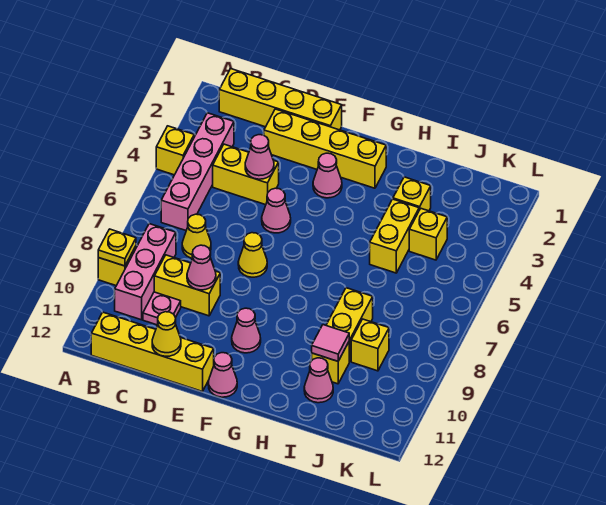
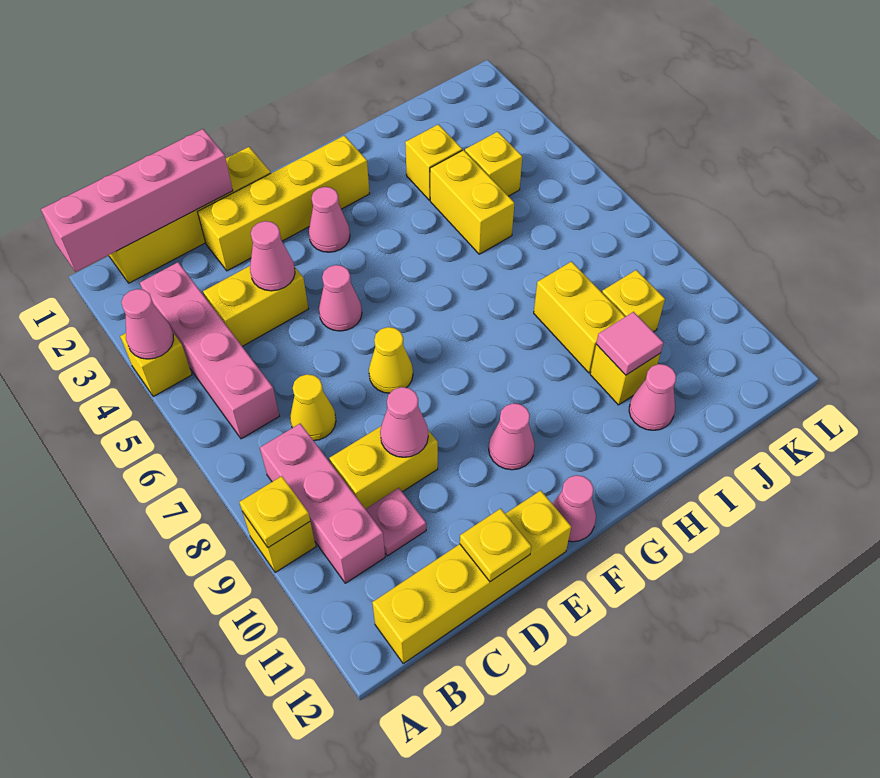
none -> pink 1x4 brick [41,129,233,272]
none -> pink 1x1 cone [121,289,174,359]
yellow 1x1 cone [152,312,181,356] -> yellow 1x1 plate [460,509,531,582]

